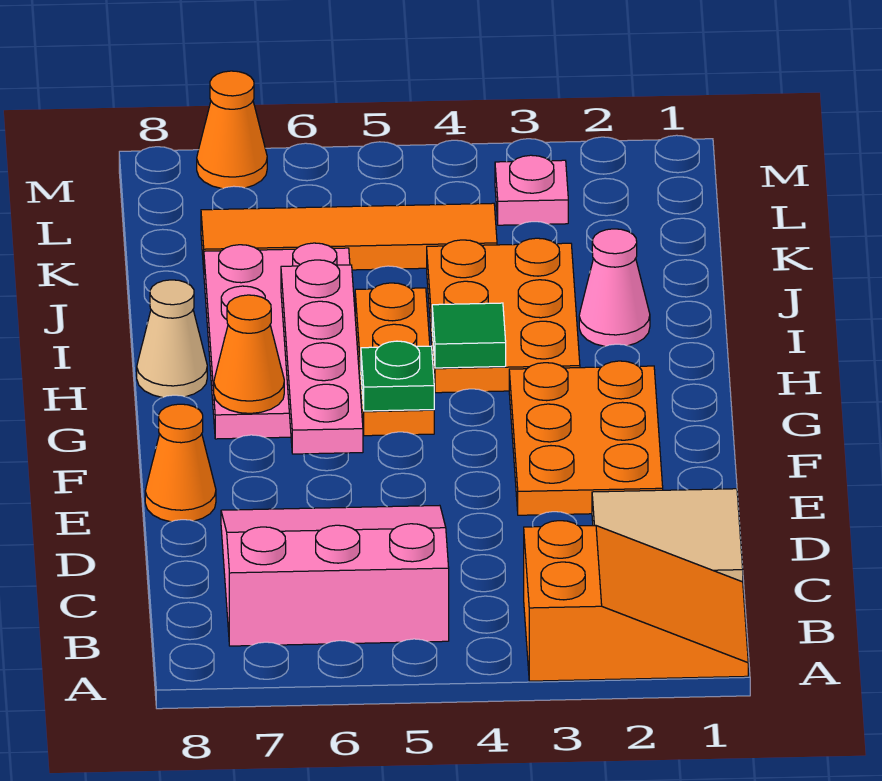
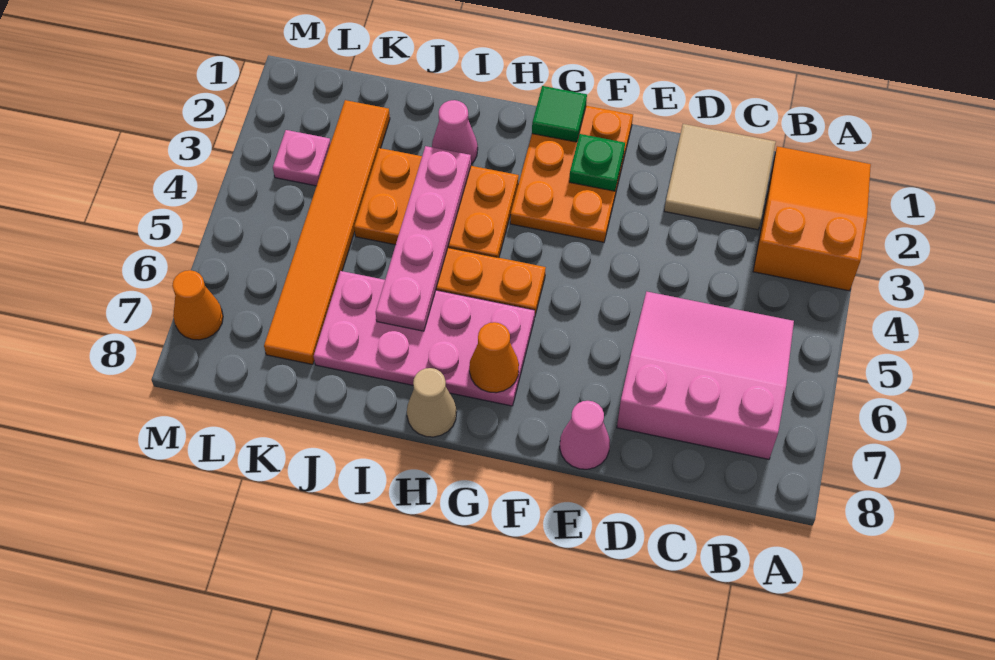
pink 3x3 slope [221,505,449,646] -> pink 3x3 slope turned to [617,292,794,459]
orange 2x3 plate [509,361,663,515] -> orange 2x3 plate turned to [510,106,633,242]
orange 1x1 cone [145,404,216,522] -> pink 1x1 cone [560,401,610,469]
pink 1x4 plate [281,260,363,454] -> pink 1x4 plate turned to [376,146,471,331]
green 1x1 plate [361,341,434,411] -> green 1x1 plate moved to [569,134,625,191]
green 1x1 tile [432,303,506,368] -> green 1x1 tile moved to [532,86,587,142]
orange 1x4 tile [201,203,497,270] -> orange 1x6 tile [264,100,390,365]

